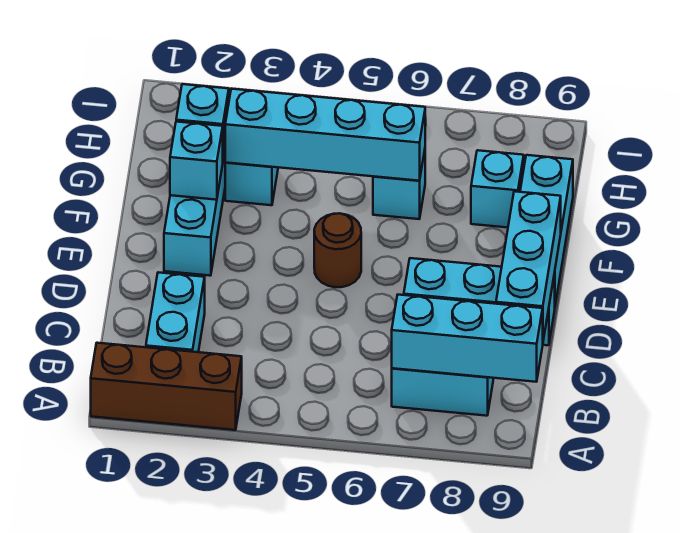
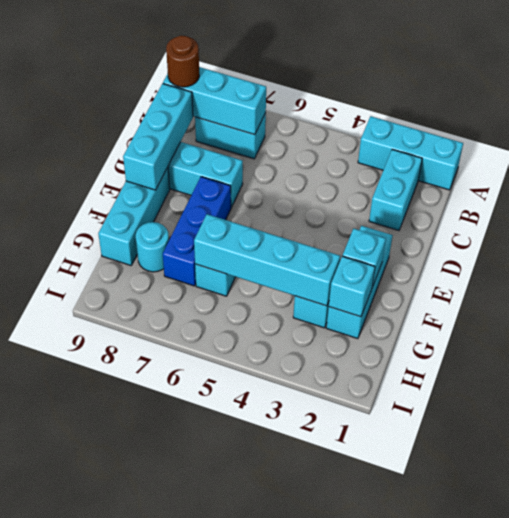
brown 1x3 brick [91,343,242,430] -> cyan 1x3 brick [358,116,463,190]
brown 1x1 round brick [314,213,361,287] -> brown 1x1 round brick moved to [166,36,199,87]
none -> blue 1x3 brick [163,177,231,286]
cyan 1x1 brick [471,150,524,228] -> cyan 1x1 round brick [136,222,169,272]

